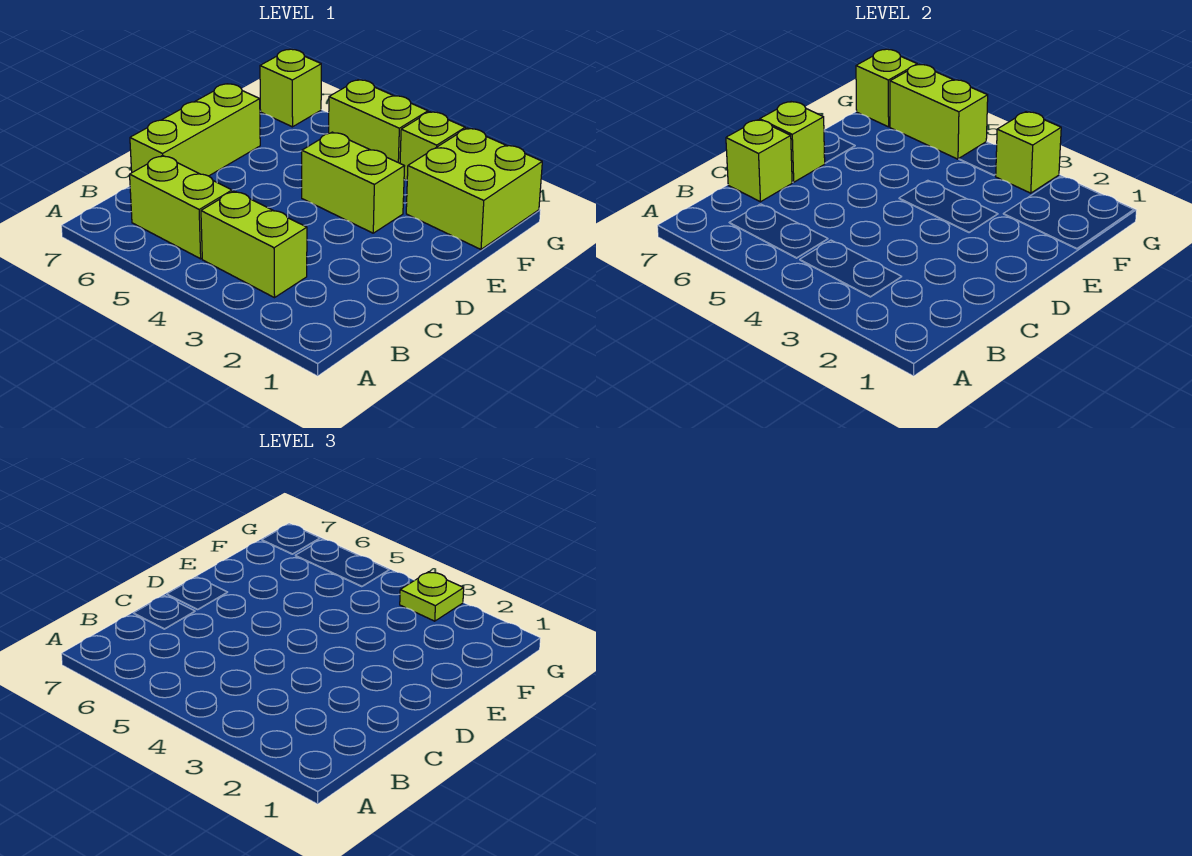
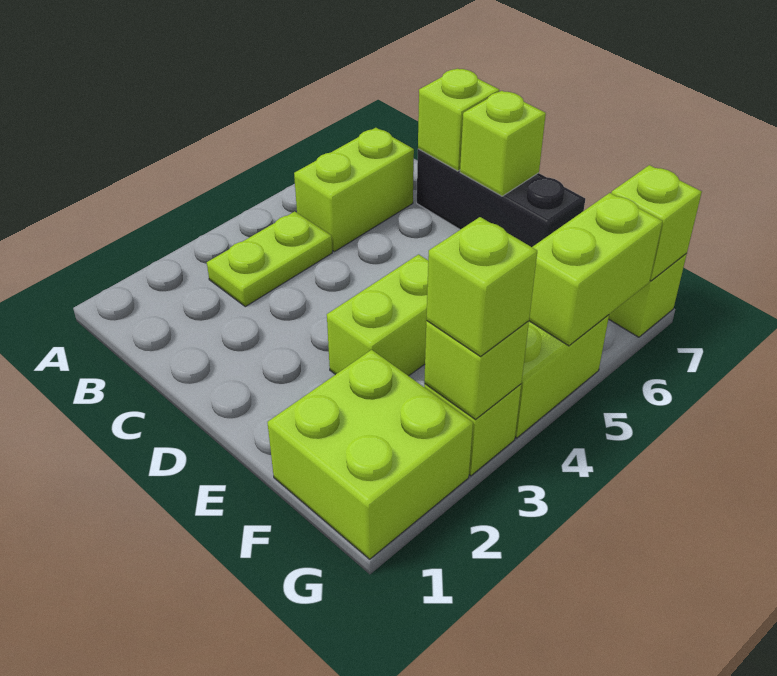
lime 1x2 brick [201,191,307,298] -> lime 1x2 plate [207,211,332,307]
lime 1x3 brick [130,84,260,176] -> black 1x3 brick [417,149,585,247]
lime 1x1 plate [400,572,464,621] -> lime 1x1 brick [426,217,537,356]

